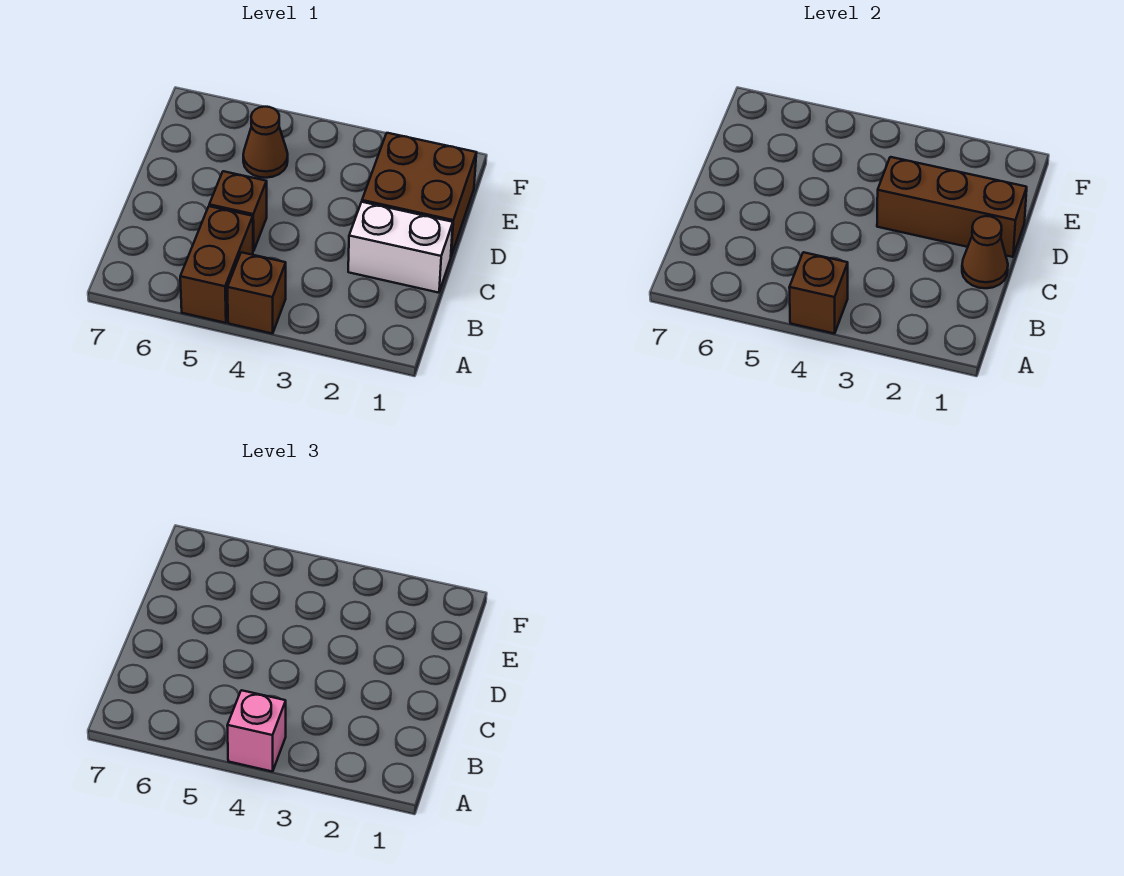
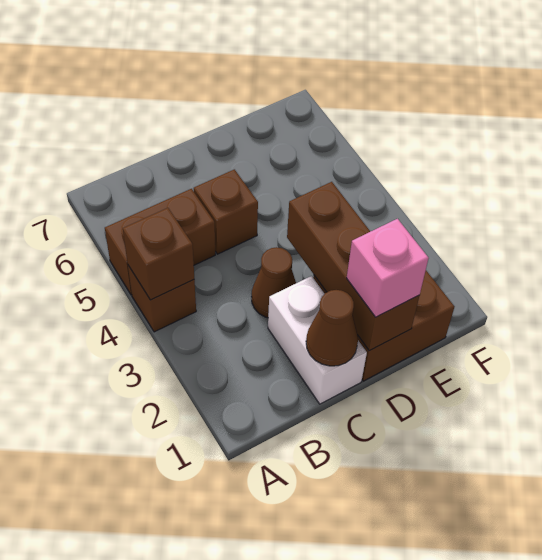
pink 1x1 brick [227,690,286,772] -> pink 1x1 brick moved to [347,219,429,317]
brown 1x1 cone [243,107,288,178] -> brown 1x1 cone moved to [251,247,296,318]

